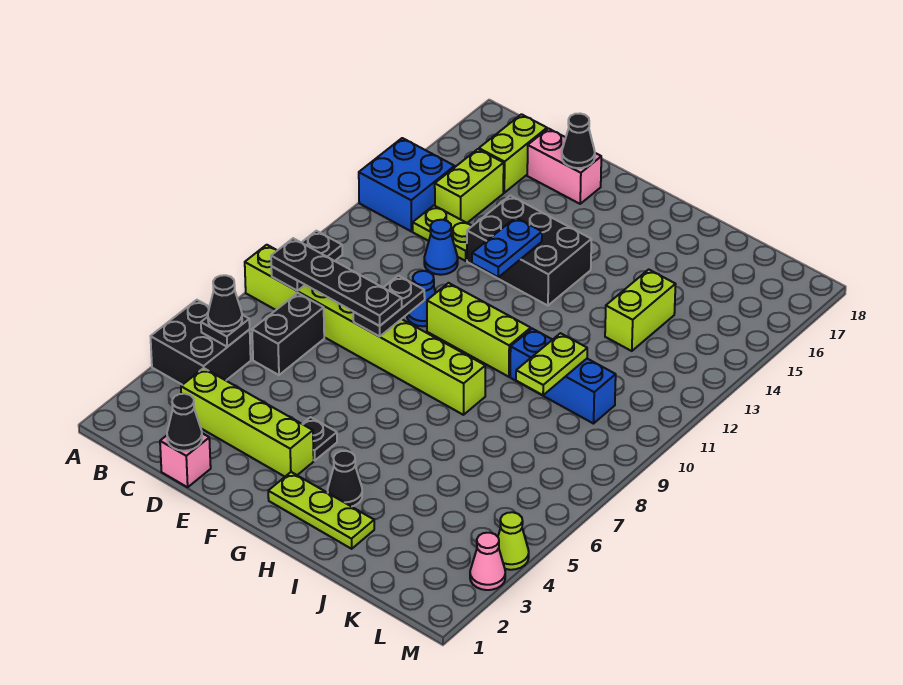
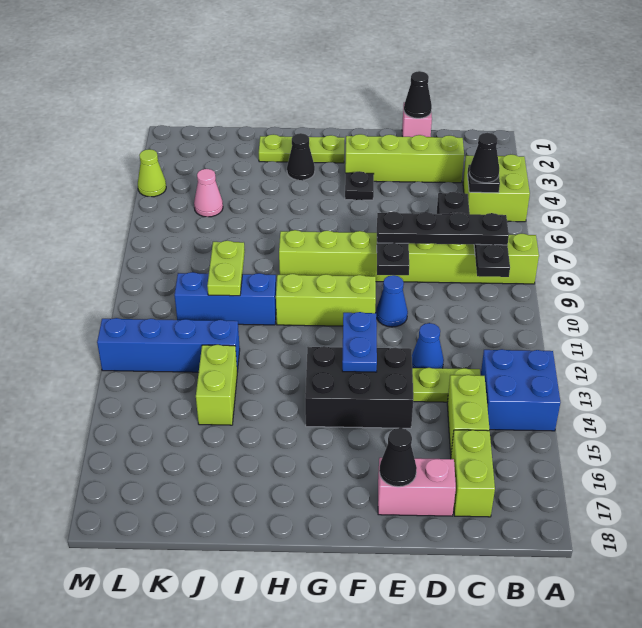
black 2x2 brick [150,300,251,385] -> lime 2x2 brick [463,154,530,222]
none -> blue 1x4 brick [97,318,240,372]
pink 1x1 cone [470,533,505,590] -> pink 1x1 cone moved to [194,169,223,217]

